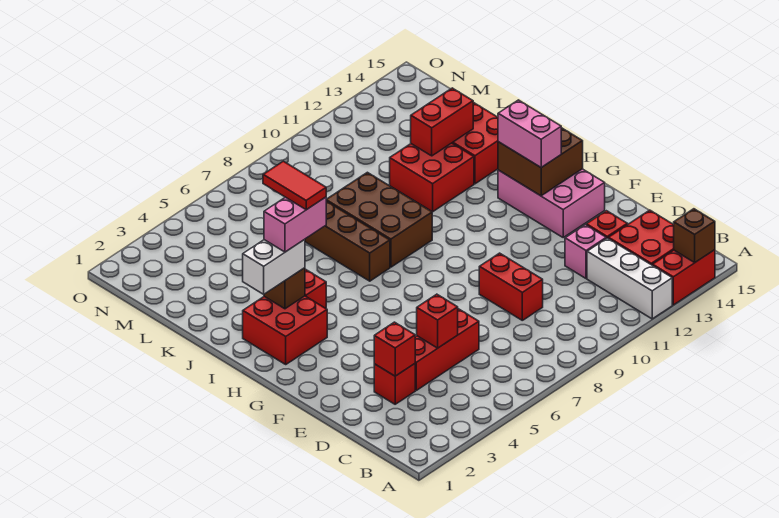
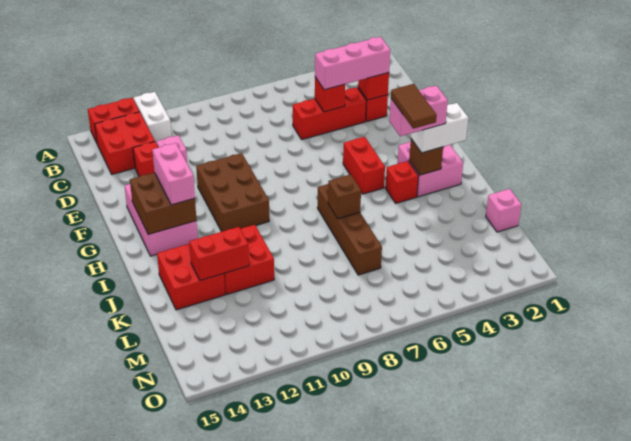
white 1x3 brick [587,238,672,319] -> white 1x2 brick [134,92,172,143]
brown 1x1 brick [674,209,715,262] -> brown 1x1 brick moved to [328,174,361,219]
none -> pink 1x3 brick [315,37,390,90]
red 1x2 brick [479,253,543,320] -> red 1x2 brick moved to [343,137,385,194]
red 2x2 brick [243,296,327,364] -> pink 2x2 brick [397,141,463,197]
red 1x2 tile [263,161,326,210] -> brown 1x2 tile [391,84,437,129]
brown 2x3 brick [326,172,432,267] -> brown 2x3 brick moved to [196,153,269,232]
none -> pink 1x1 brick [486,189,521,232]

